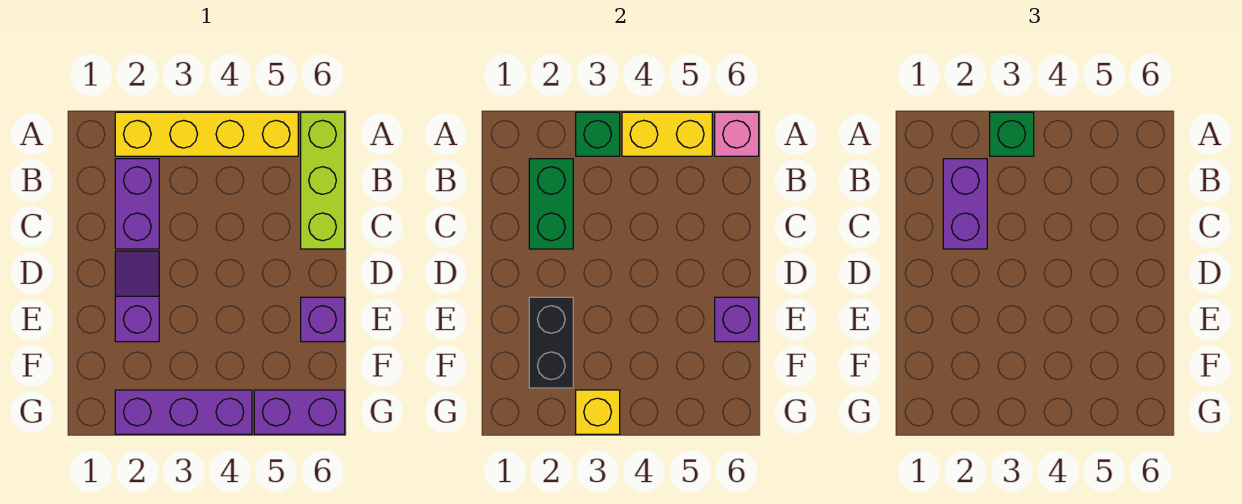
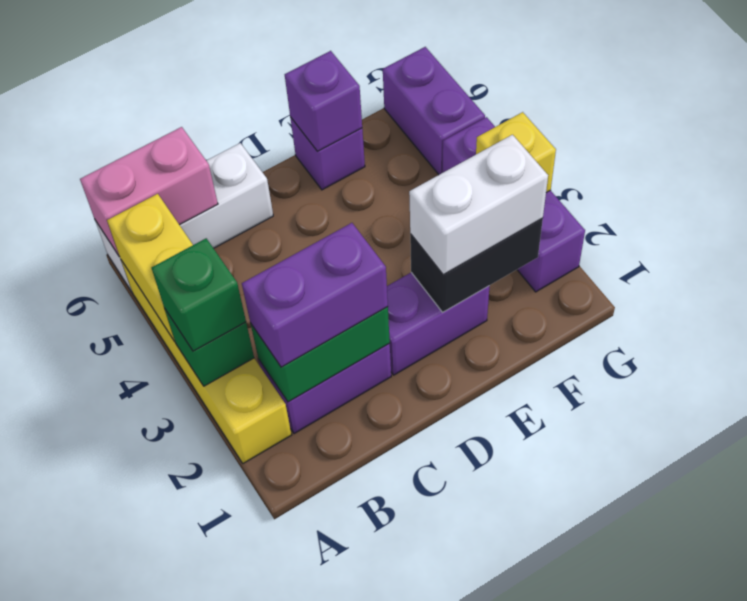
lime 1x3 brick [301,112,345,249] -> white 1x3 brick [95,143,273,292]
pink 1x1 brick [715,112,759,156] -> pink 1x2 brick [80,127,218,257]
purple 1x2 slope [115,251,159,342] -> purple 1x2 brick [387,273,489,375]
none -> white 1x2 brick [409,135,548,274]

